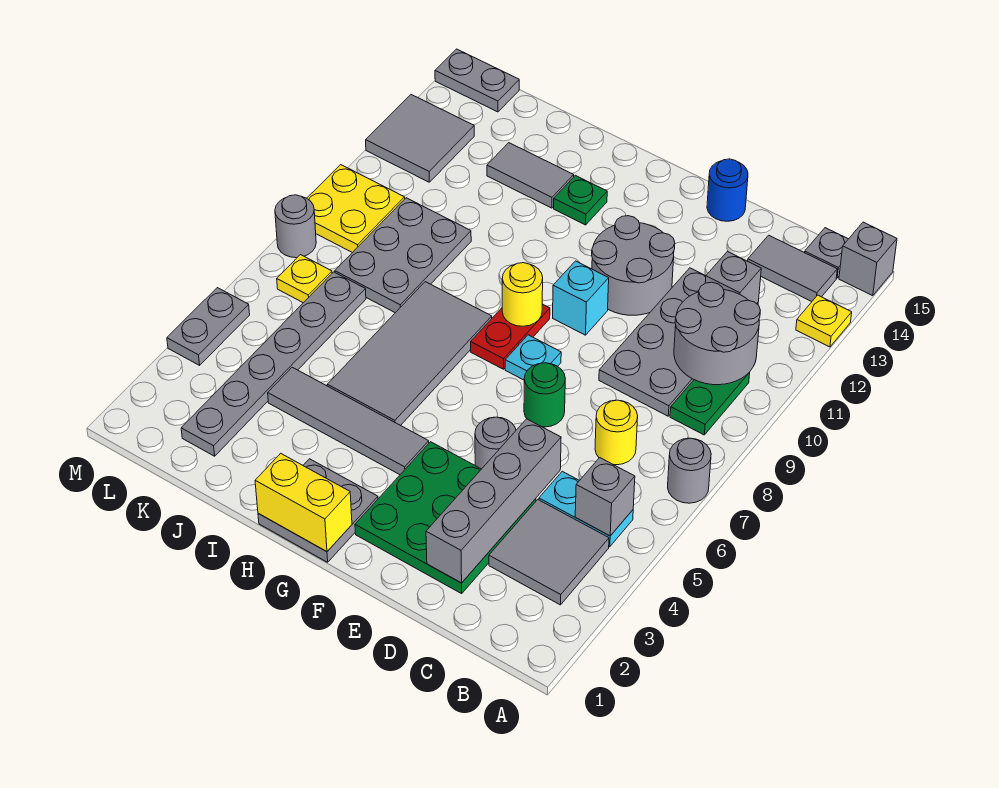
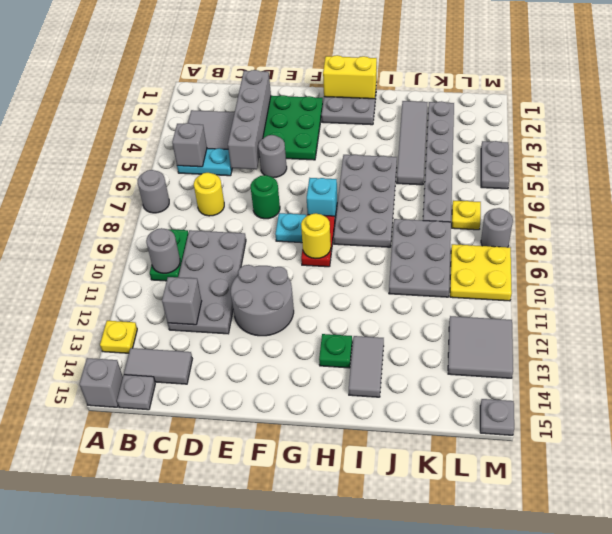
grey 2x2 round brick [674,282,760,385] -> grey 1x1 round brick [146,228,180,273]
blue 1x1 round brick [707,159,748,221] -> none
cyan 1x1 brick [553,261,609,335] -> cyan 1x1 brick moved to [307,178,337,219]
grey 1x4 tile [268,367,429,475] -> grey 1x4 tile turned to [397,101,428,185]
grey 2x4 tile [327,282,492,426] -> grey 2x4 plate [334,154,397,247]
grey 1x2 tile [487,143,574,208] -> grey 1x2 tile turned to [349,336,384,397]
grey 1x2 plate [435,49,519,112] -> grey 1x1 plate [480,399,514,435]

